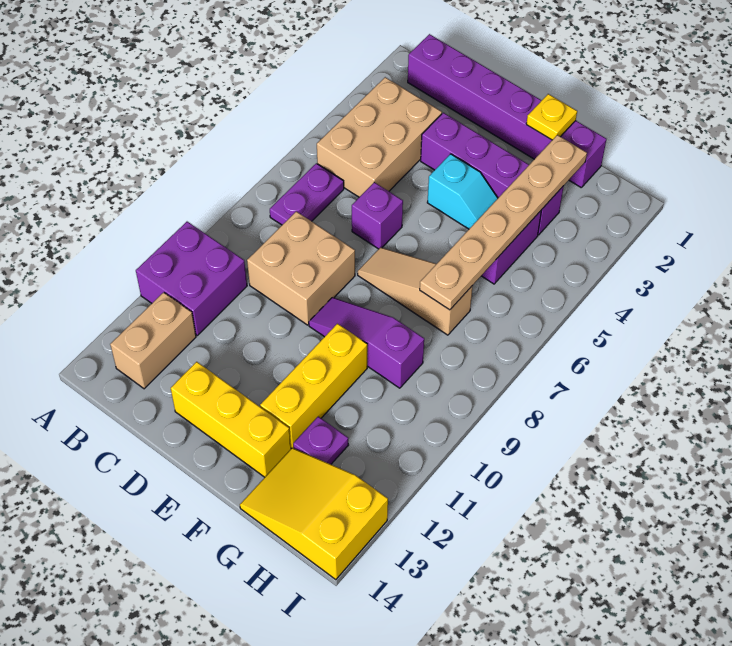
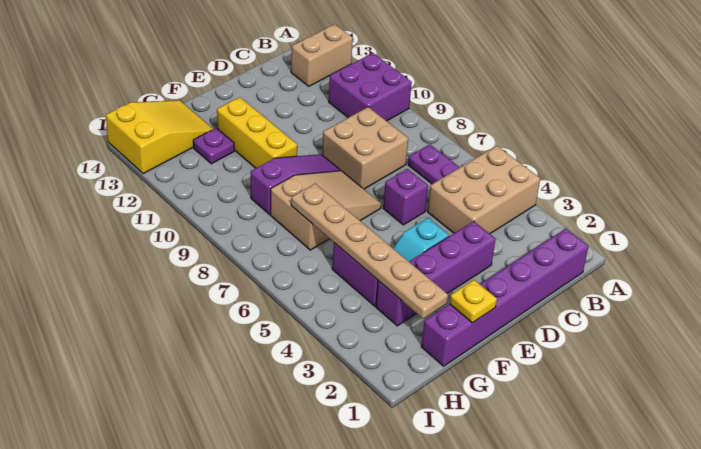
tan 2x3 brick [317,77,442,197] -> tan 2x3 brick turned to [427,146,540,234]
tan 1x2 brick [110,292,196,389] -> tan 1x2 brick turned to [291,24,353,86]
yellow 1x3 brick [171,362,291,477] -> none
tan 1x3 slope [358,247,473,335] -> tan 2x3 slope [270,171,381,250]

